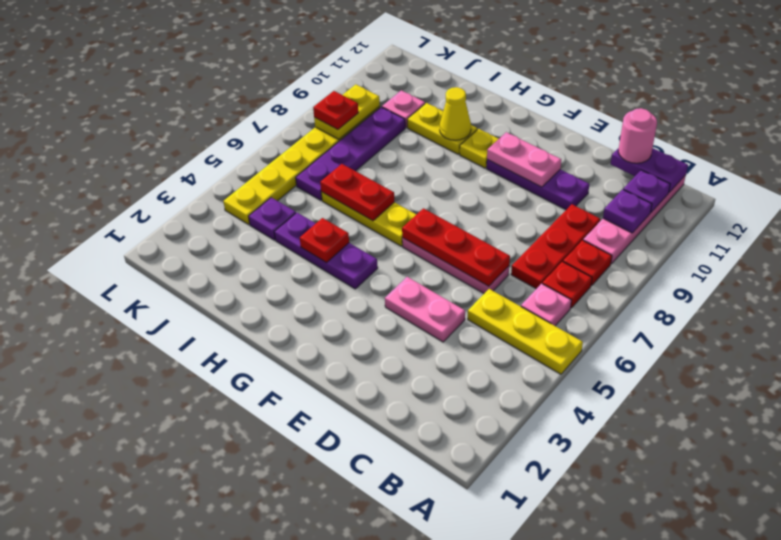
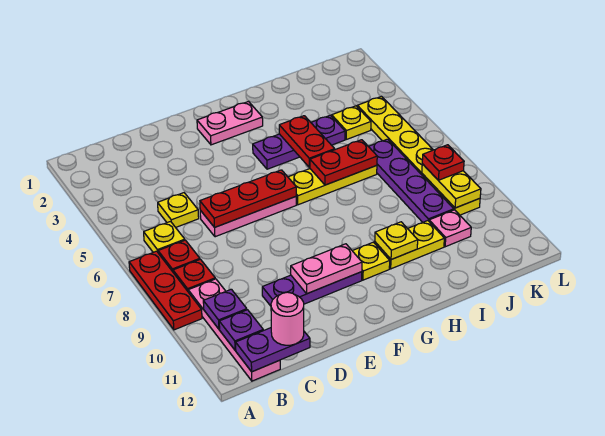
yellow 1x3 plate [468,289,583,374] -> yellow 1x1 plate [158,193,199,227]
pink 1x1 plate [521,284,571,326] -> yellow 1x1 plate [144,222,185,252]
red 1x3 plate [511,204,600,289] -> red 1x3 plate moved to [129,251,202,330]
pink 1x2 plate [385,277,465,342] -> pink 1x2 plate moved to [197,102,263,145]
red 1x1 plate [300,218,349,263] -> red 1x2 plate [279,116,335,167]
yellow 1x1 cone [440,87,471,140] -> yellow 1x1 plate [375,222,418,260]
purple 1x1 plate [249,197,296,240] -> yellow 1x1 plate [332,106,371,139]

